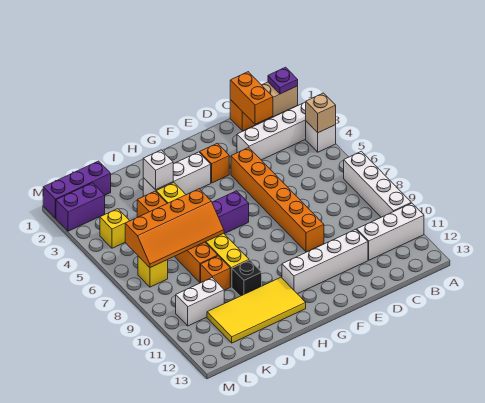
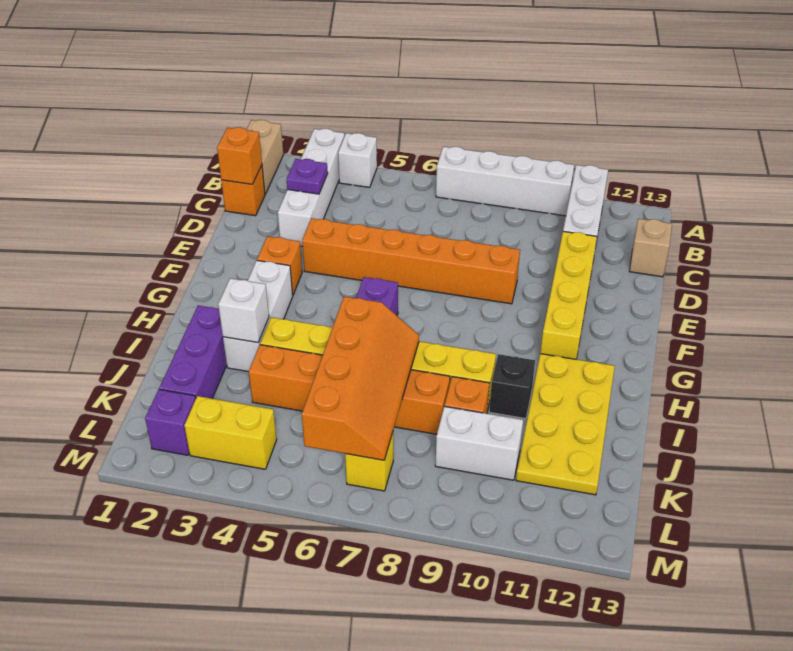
purple 1x1 plate [268,67,298,94] -> purple 1x1 plate moved to [287,159,328,194]
tan 1x1 brick [306,93,336,133] -> tan 1x1 brick moved to [629,219,672,277]
orange 1x2 brick [230,72,273,124] -> orange 1x1 brick [217,127,262,184]
white 1x4 brick [282,229,368,294] -> yellow 1x4 brick [540,231,597,359]
yellow 2x4 tile [207,277,306,343] -> yellow 2x4 plate [516,354,615,495]
purple 1x3 brick [43,161,111,218] -> purple 1x3 brick moved to [159,306,227,399]
white 1x2 brick [176,278,224,326] -> white 1x2 brick turned to [435,406,523,480]
purple 1x2 brick [56,183,105,231] -> purple 1x1 brick [145,389,196,455]
yellow 1x1 brick [100,209,129,248] -> yellow 1x2 brick [184,396,277,469]

